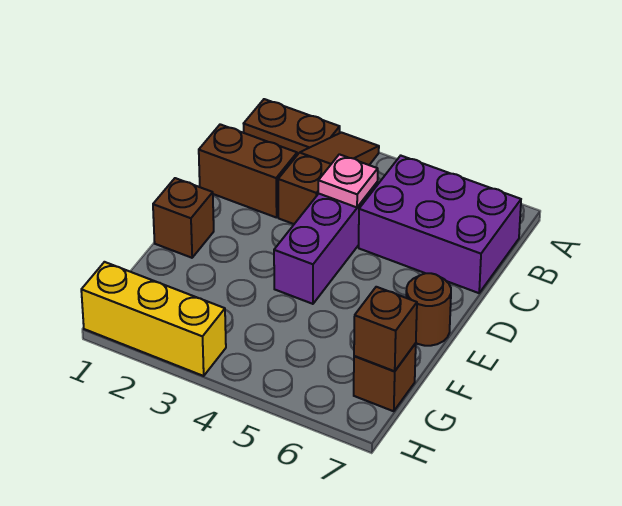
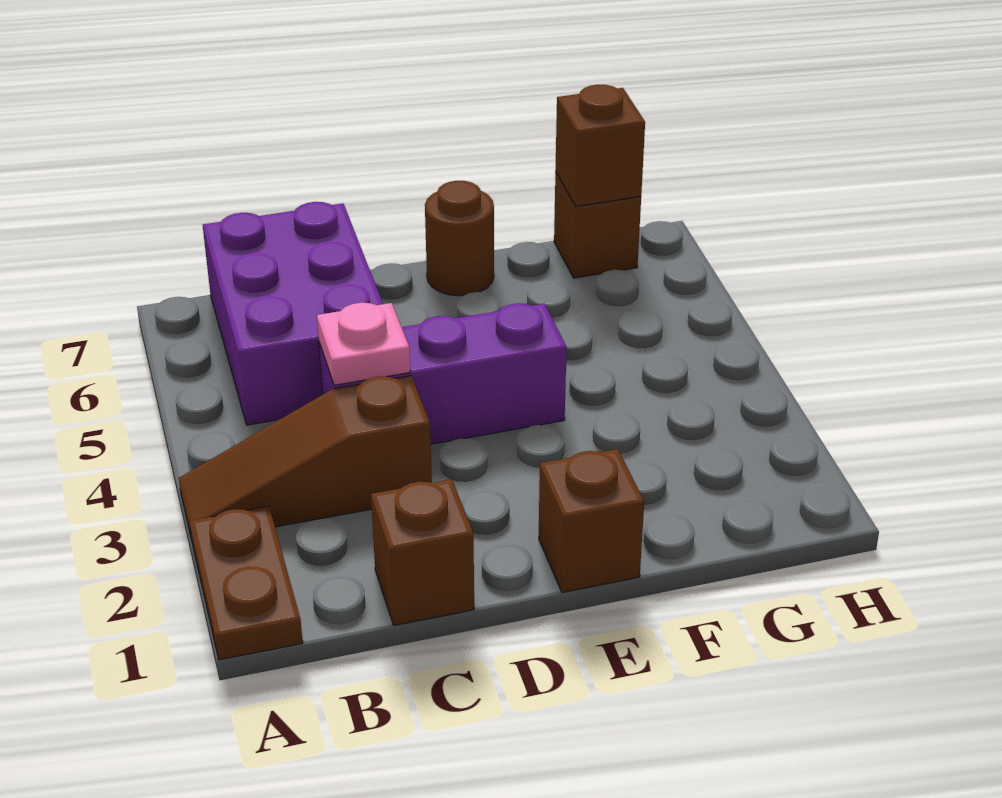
brown 1x2 brick [199,124,297,218] -> brown 1x1 brick [371,479,474,625]
yellow 1x3 brick [81,262,226,376] -> none

